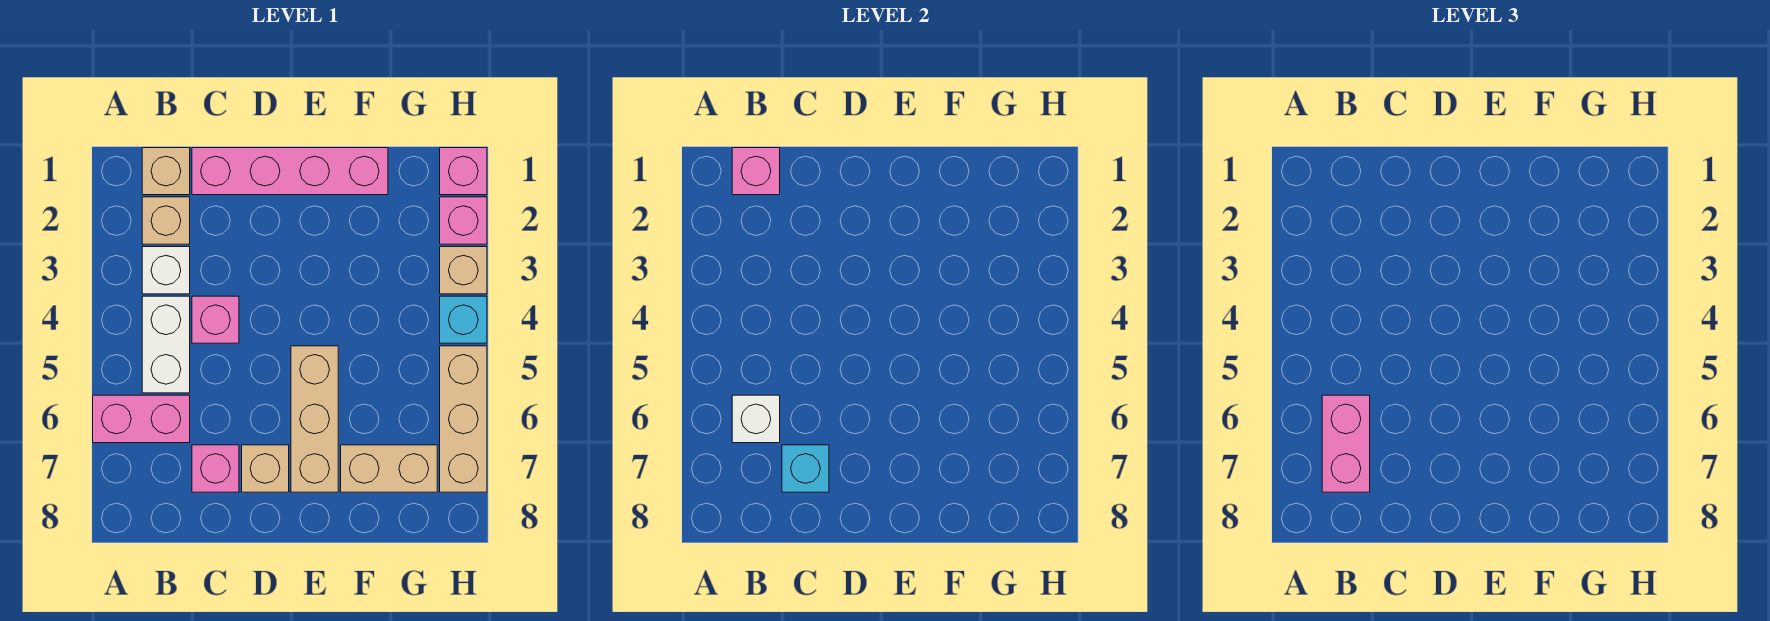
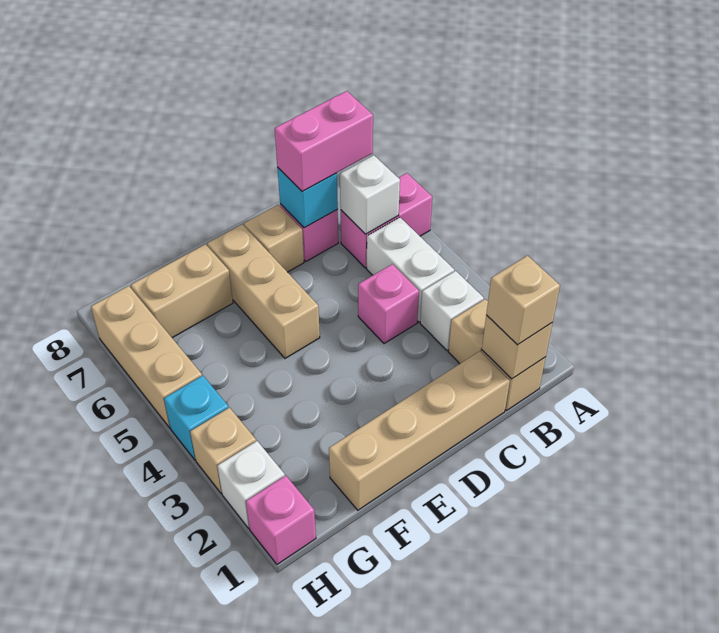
pink 1x1 brick [732,148,780,195] -> tan 1x1 brick [482,315,552,379]
none -> tan 1x1 brick [486,256,560,345]
pink 1x2 brick [1322,395,1370,492] -> pink 1x2 brick turned to [275,91,373,192]
pink 1x4 brick [192,148,388,195] -> tan 1x4 brick [329,351,510,510]
pink 1x1 brick [440,197,487,244] -> white 1x1 brick [217,441,285,528]

